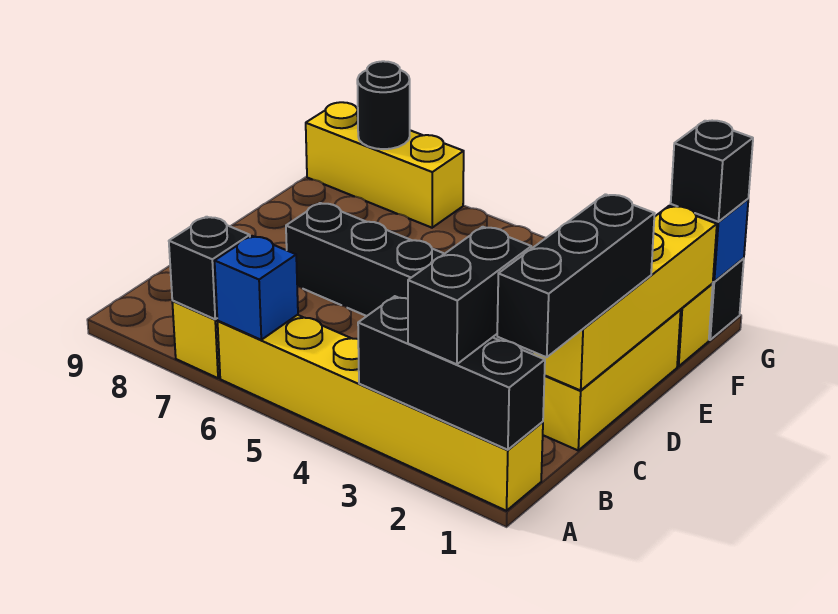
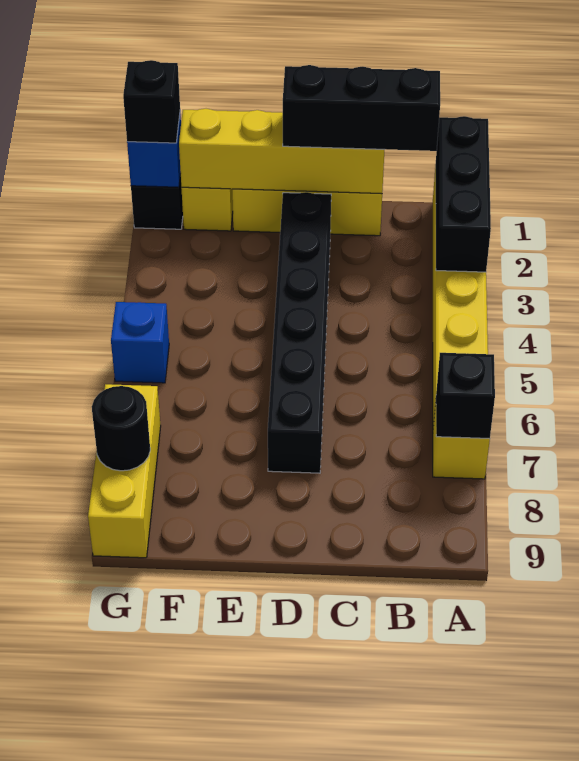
black 1x2 brick [408,227,531,364] -> none
blue 1x1 brick [215,236,298,340] -> blue 1x1 brick moved to [111,302,169,383]

